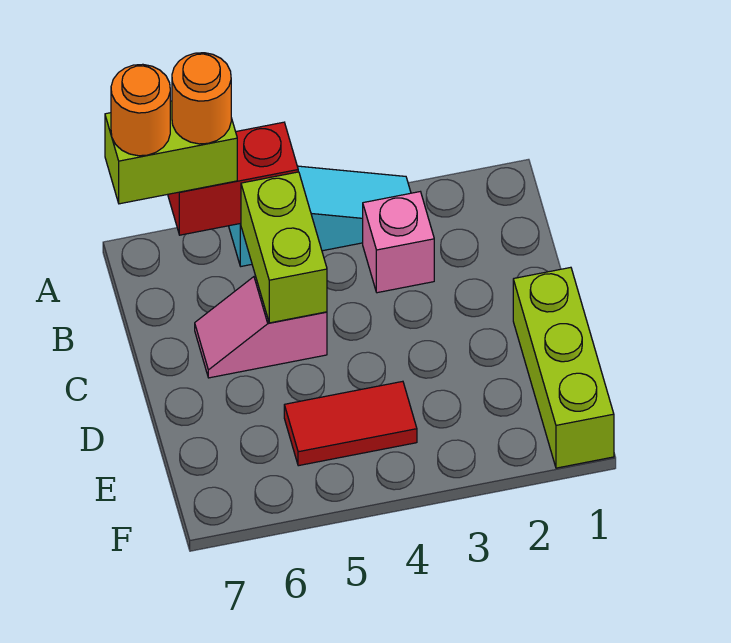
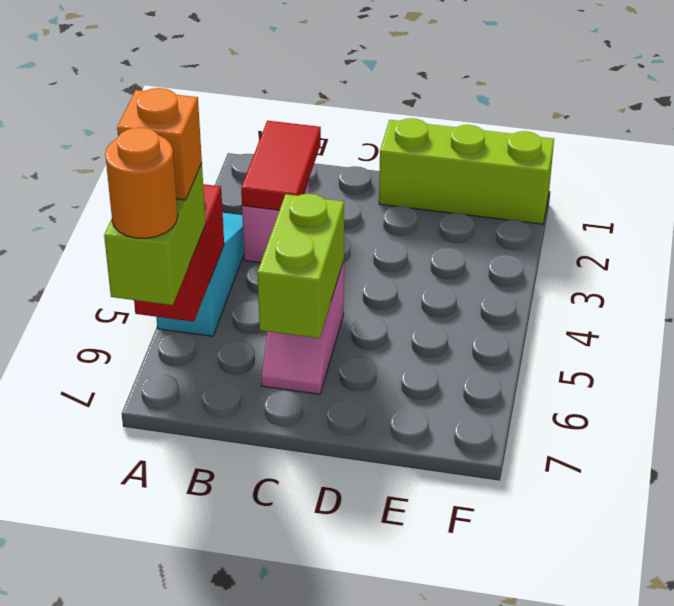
orange 1x1 round brick [172,53,231,144] -> orange 1x1 brick [117,88,202,200]
lime 1x2 brick [241,172,327,323] -> lime 1x2 brick turned to [257,194,344,338]
red 1x2 tile [284,381,417,466] -> red 1x2 tile moved to [241,121,321,210]

